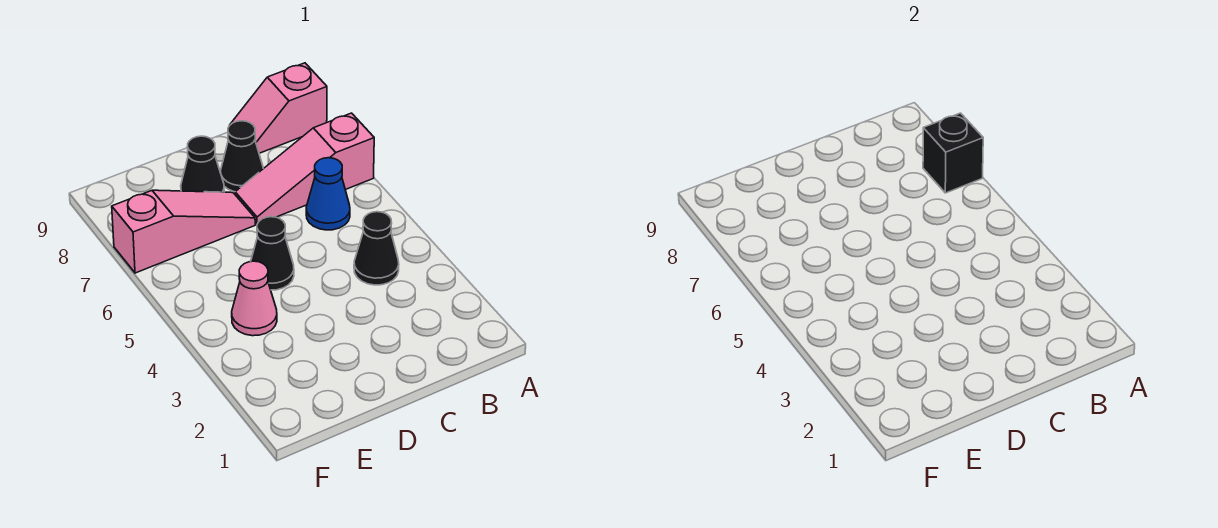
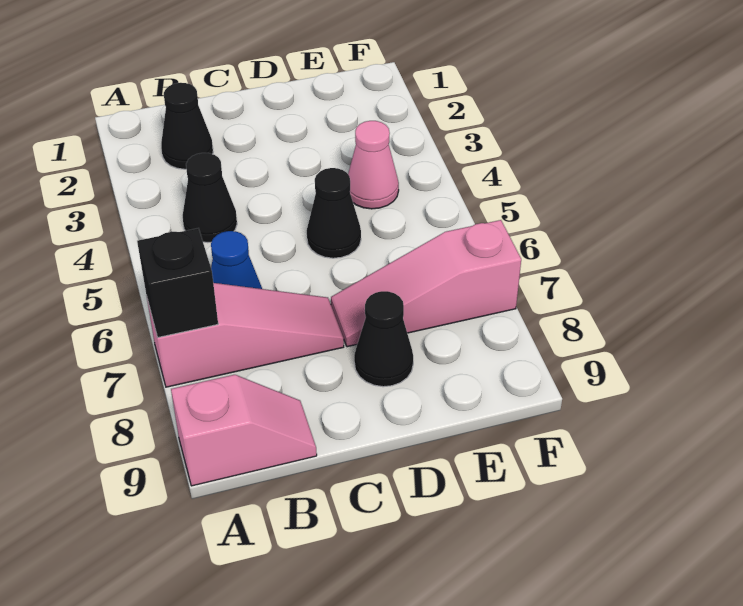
black 1x1 cone [221,121,263,192] -> black 1x1 cone moved to [161,83,213,169]

